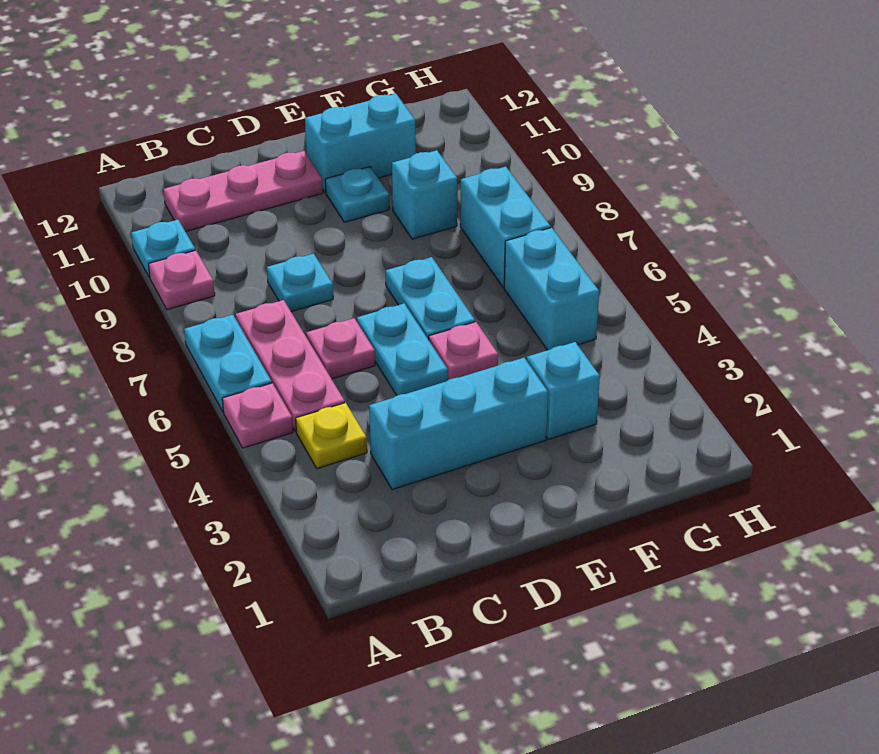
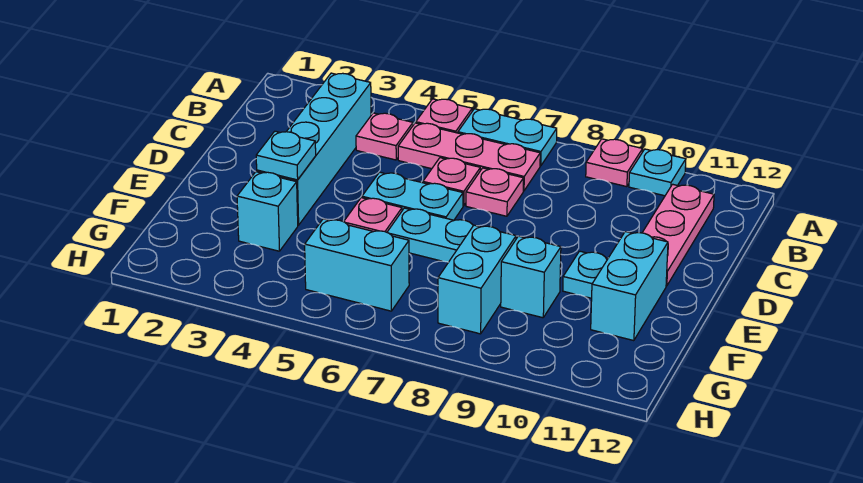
yellow 1x1 plate [296,403,367,468] -> pink 1x1 plate [356,113,413,160]
cyan 1x3 brick [369,358,548,490] -> cyan 1x4 brick [257,73,371,225]
none -> pink 1x1 plate [466,168,523,216]
cyan 1x1 plate [267,254,333,312] -> cyan 1x1 plate moved to [256,131,316,180]
cyan 1x2 brick [460,167,551,288] -> cyan 1x2 brick turned to [438,225,516,334]

